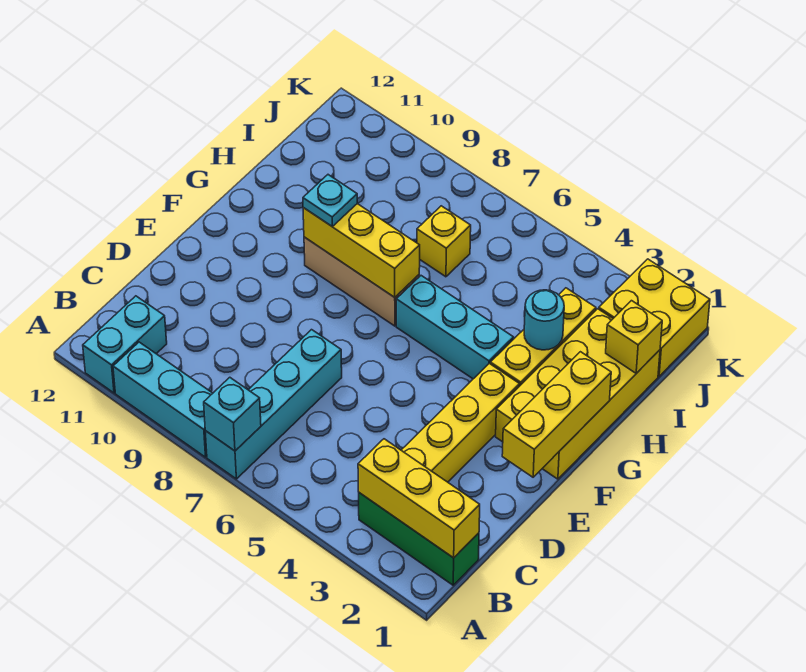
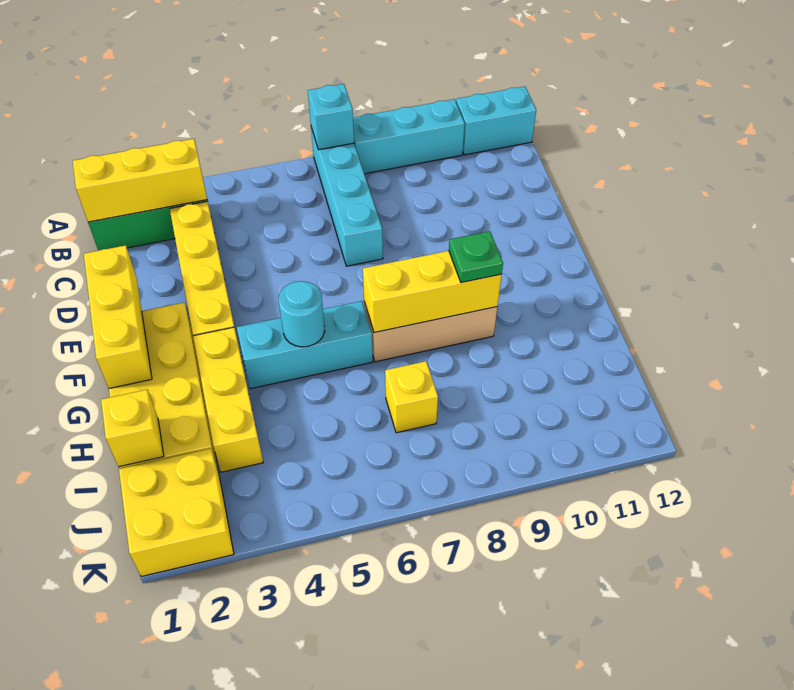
cyan 1x2 brick [83,296,167,393] -> cyan 1x2 brick turned to [456,86,536,155]
cyan 1x1 plate [303,175,357,226] -> green 1x1 plate [449,231,503,282]
cyan 1x1 round brick [524,290,564,350] -> cyan 1x1 round brick moved to [279,281,325,347]

